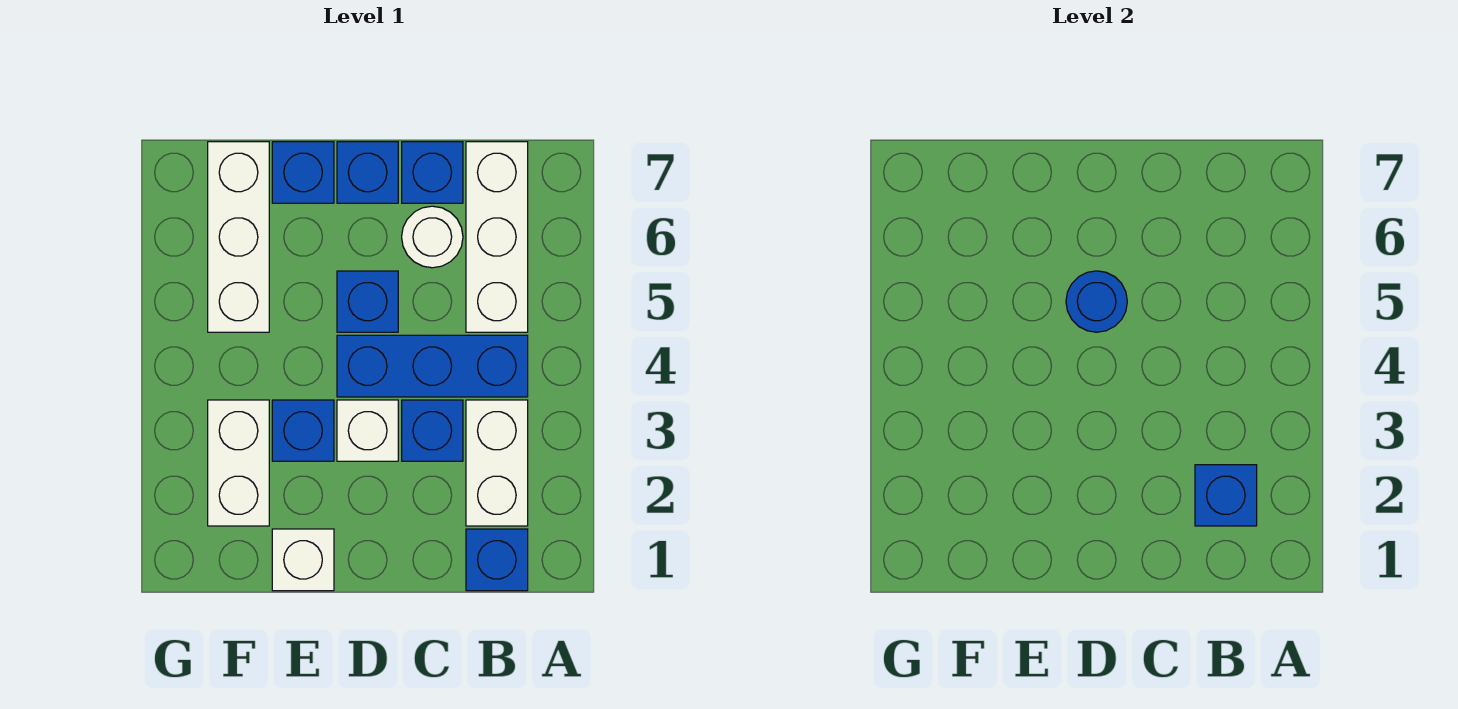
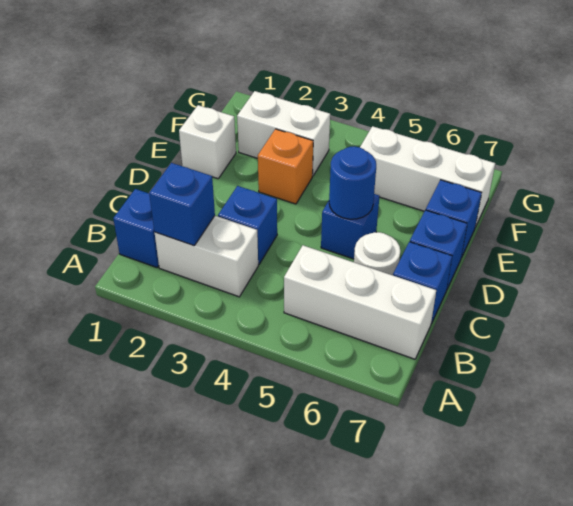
blue 1x3 brick [337,335,528,397] -> none
white 1x1 brick [337,400,398,461] -> none
blue 1x1 brick [272,400,334,461] -> orange 1x1 brick [258,129,313,204]

